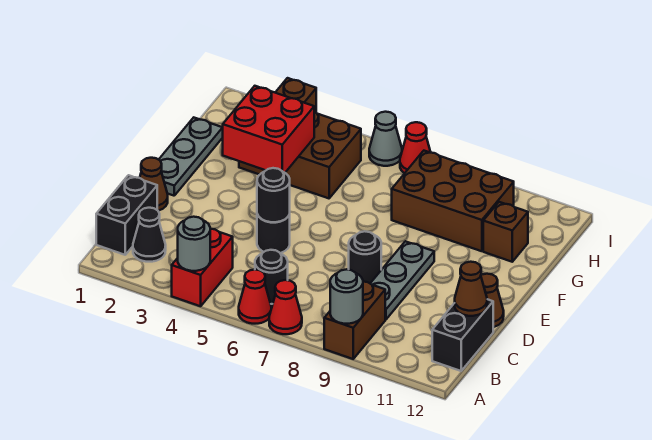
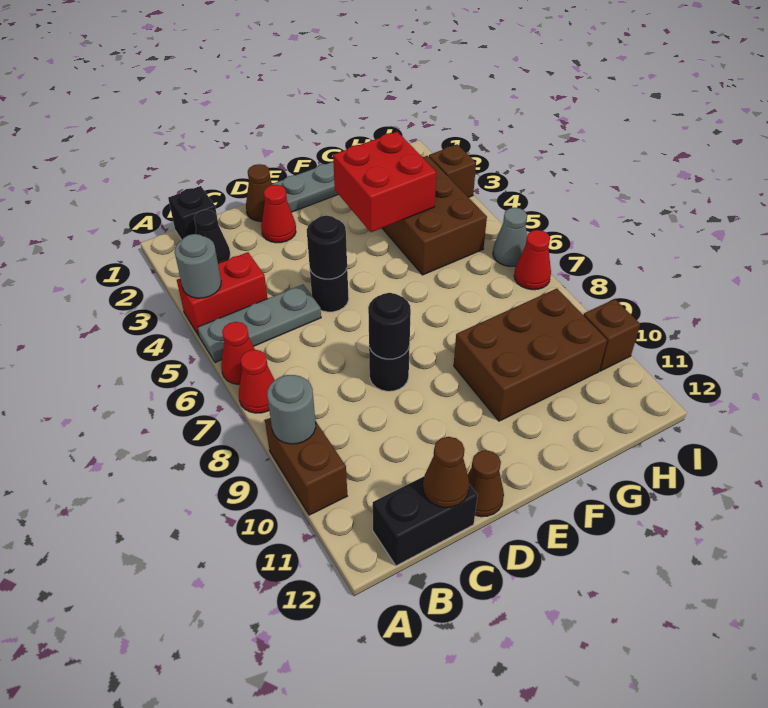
brown 1x2 brick [324,282,385,359] -> brown 1x2 brick turned to [265,418,347,515]
black 1x2 brick [96,175,157,255] -> black 1x1 brick [168,186,217,240]
black 1x1 round brick [255,250,288,304] -> black 1x1 round brick moved to [368,293,411,359]
grey 1x3 plate [370,241,434,320] -> grey 1x3 plate moved to [197,285,321,363]
none -> red 1x1 cone [261,185,296,243]
brown 2x3 brick [392,151,514,251] -> brown 2x3 brick turned to [454,289,607,421]
brown 1x1 brick [483,202,528,262] -> brown 1x1 brick moved to [584,299,640,371]

